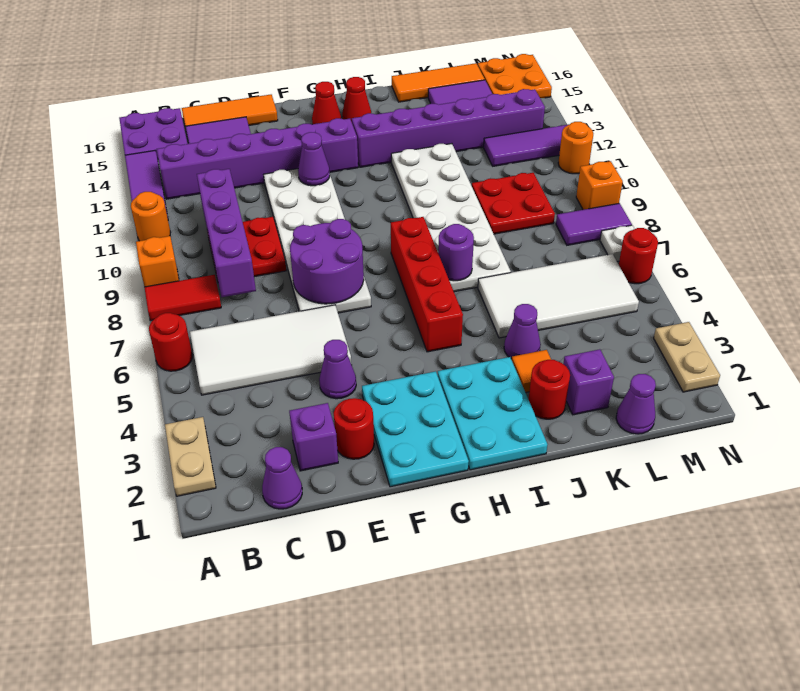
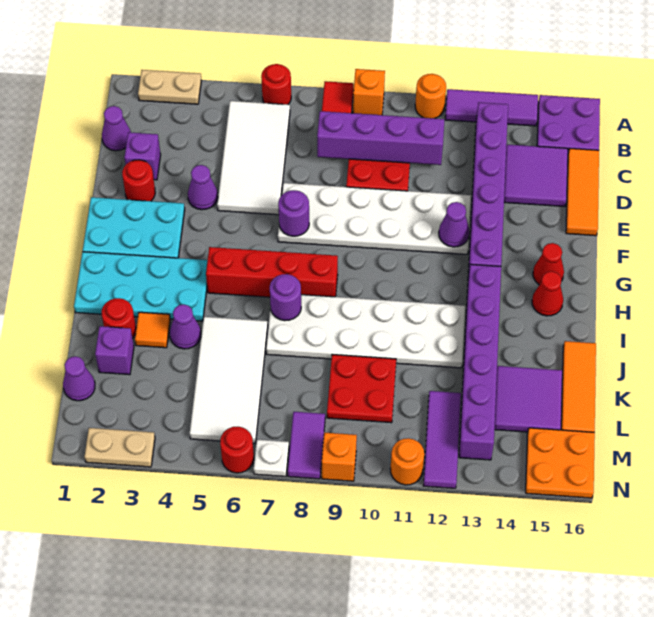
purple 2x2 round brick [290,219,364,304] -> purple 1x1 round brick [278,190,309,236]
cyan 2x3 plate [438,357,547,470] -> cyan 2x4 plate [74,252,208,321]

